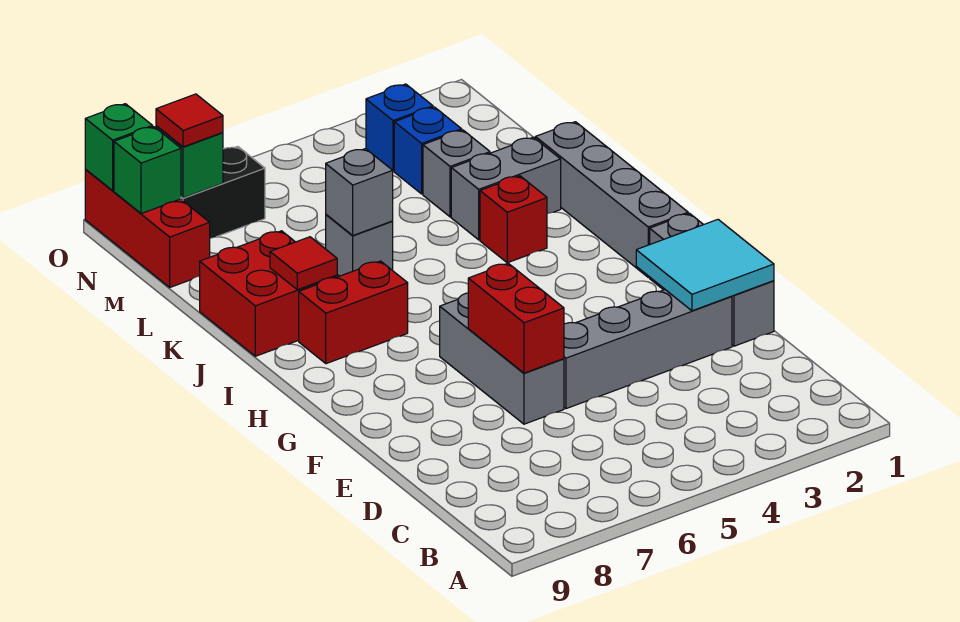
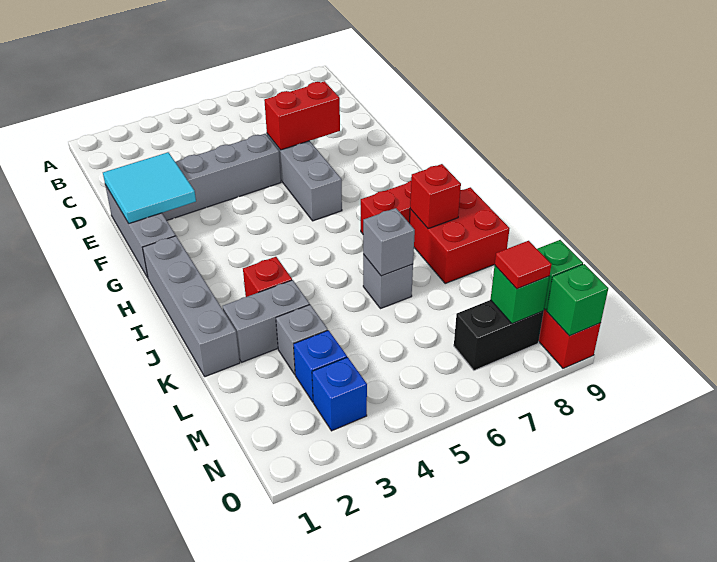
red 1x2 brick [468,263,564,373] -> red 1x2 brick turned to [264,81,340,150]
red 1x1 tile [270,237,337,290] -> red 1x1 brick [410,164,461,229]

